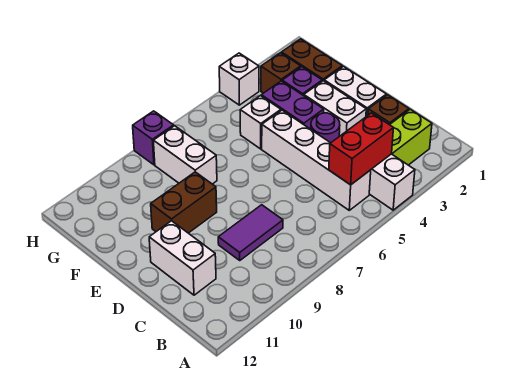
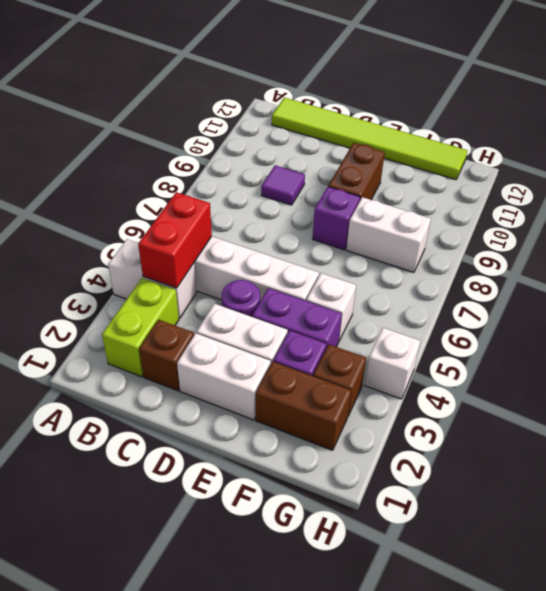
none -> lime 1x6 tile [272,98,468,180]
purple 1x2 tile [218,205,283,260] -> purple 1x1 tile [261,165,305,205]
white 1x2 brick [149,221,216,295] -> none
purple 1x1 brick [133,111,174,165] -> purple 1x1 brick moved to [313,187,360,250]

